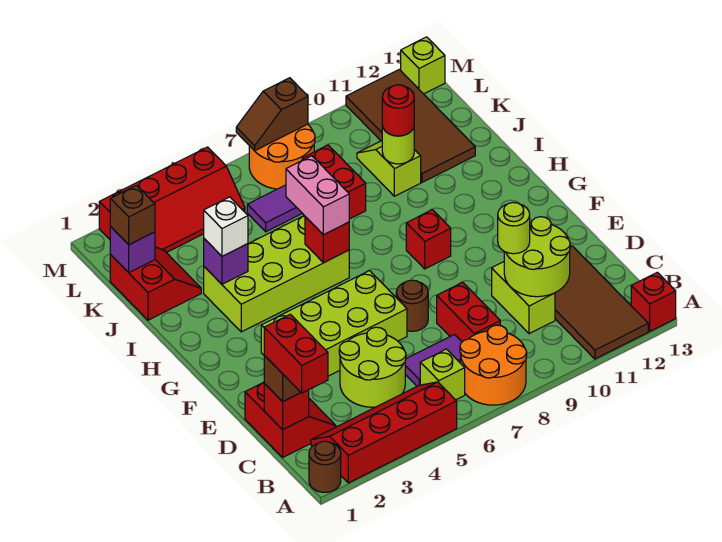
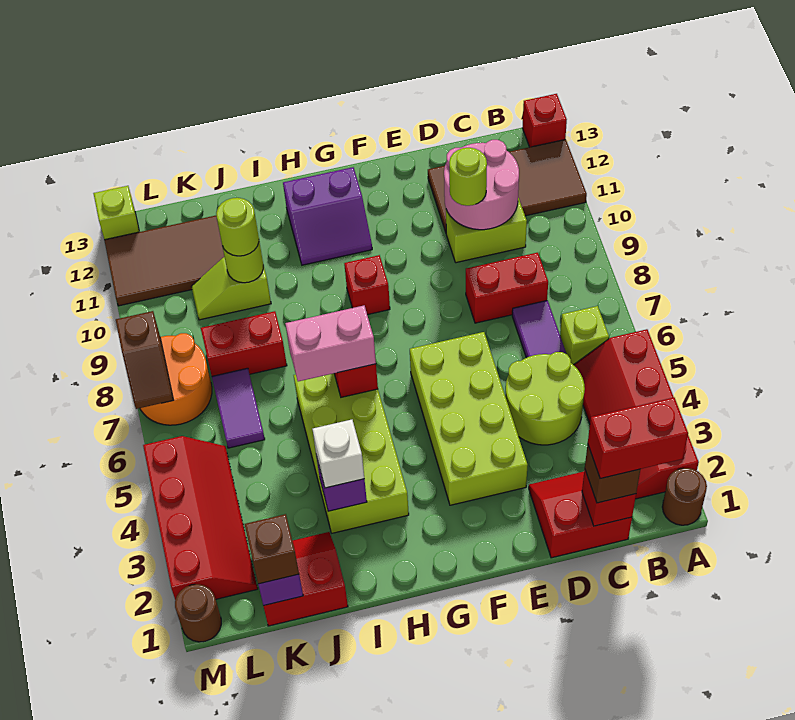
orange 2x2 round brick [460,325,527,405] -> none
lime 2x2 round brick [504,217,570,297] -> pink 2x2 round brick [444,140,519,230]
brown 1x1 round brick [396,280,428,331] -> brown 1x1 round brick moved to [175,584,221,642]
none -> purple 2x2 slope [283,167,372,265]
red 1x1 round brick [382,85,414,136] -> lime 1x1 round brick [216,198,259,256]

